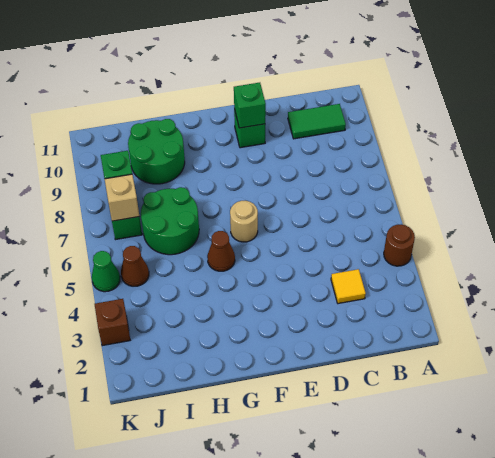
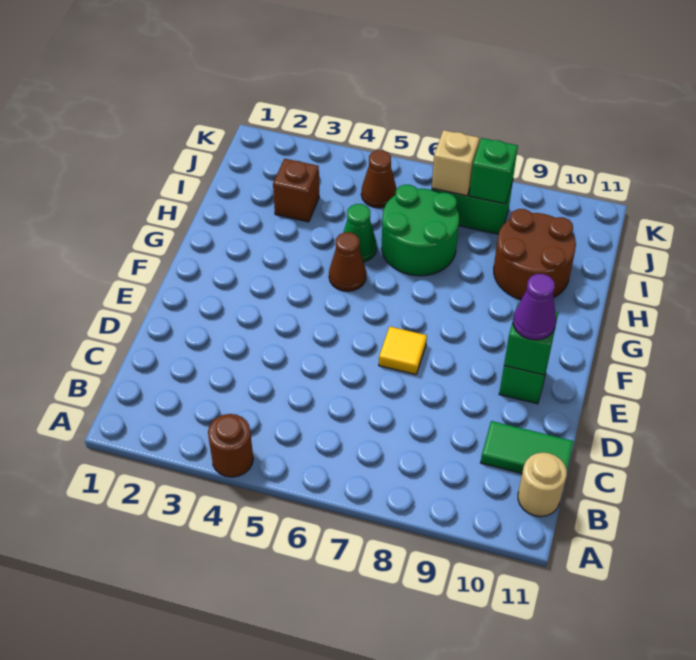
green 1x2 tile [288,104,346,139] -> green 1x2 tile turned to [481,421,574,473]
yellow 1x1 tile [331,269,366,304] -> yellow 1x1 tile moved to [379,327,427,375]
none -> purple 1x1 cone [513,274,556,340]
tan 1x1 round brick [230,201,258,242] -> tan 1x1 round brick moved to [518,452,567,517]
green 2x2 round brick [128,119,185,184] -> brown 2x2 round brick [494,209,576,300]
brown 1x1 brick [95,299,130,346] -> brown 1x1 brick moved to [273,159,319,222]
green 1x1 cone [92,251,120,292] -> green 1x1 cone moved to [343,204,377,262]

